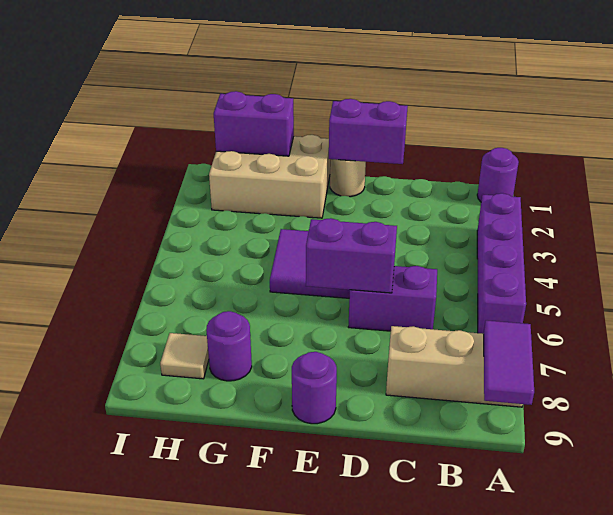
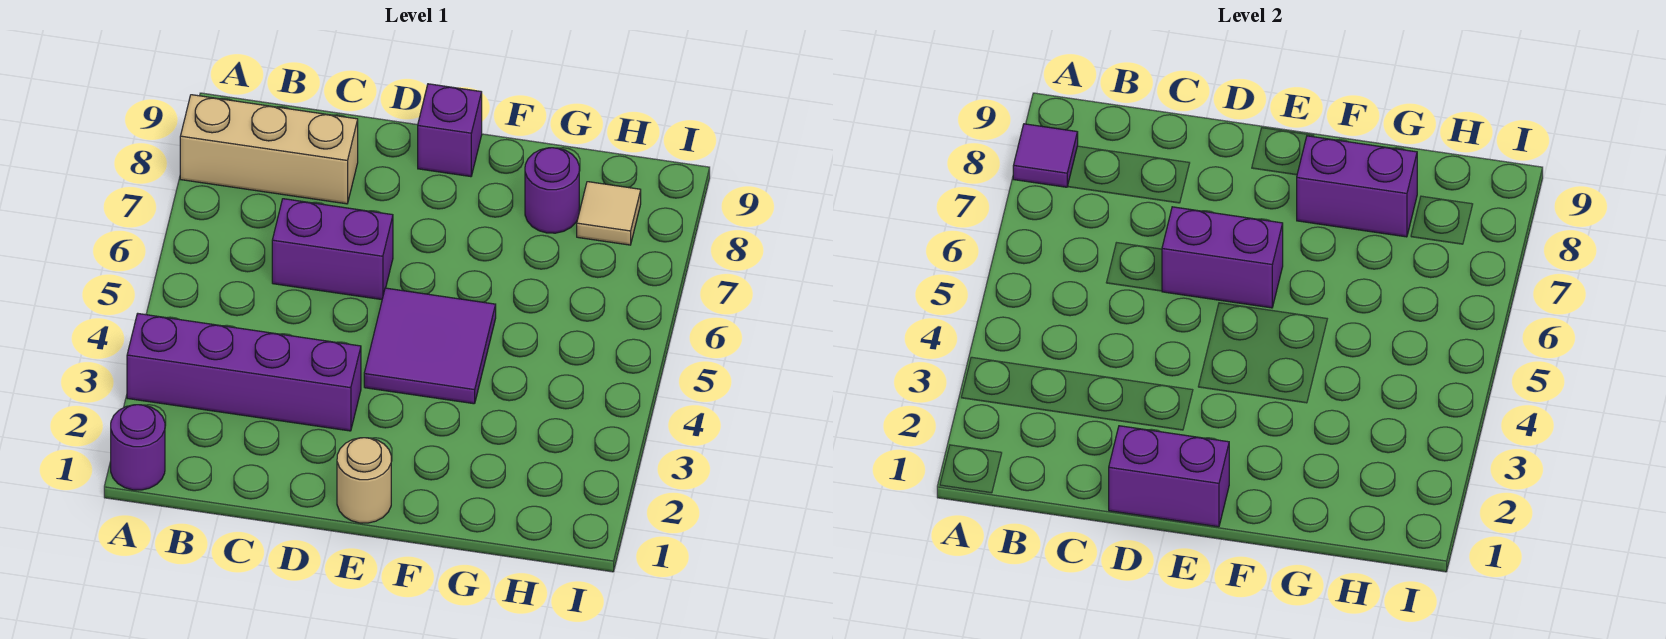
purple 1x4 brick [477,193,526,334] -> purple 1x4 brick turned to [127,314,361,431]
purple 1x2 tile [484,320,534,405] -> purple 1x1 tile [1013,124,1078,187]
purple 1x1 round brick [292,352,337,424] -> purple 1x1 brick [418,84,482,177]
tan 2x3 brick [209,135,330,218] -> none
purple 1x2 brick [214,91,294,156] -> purple 1x2 brick moved to [1297,136,1417,237]

